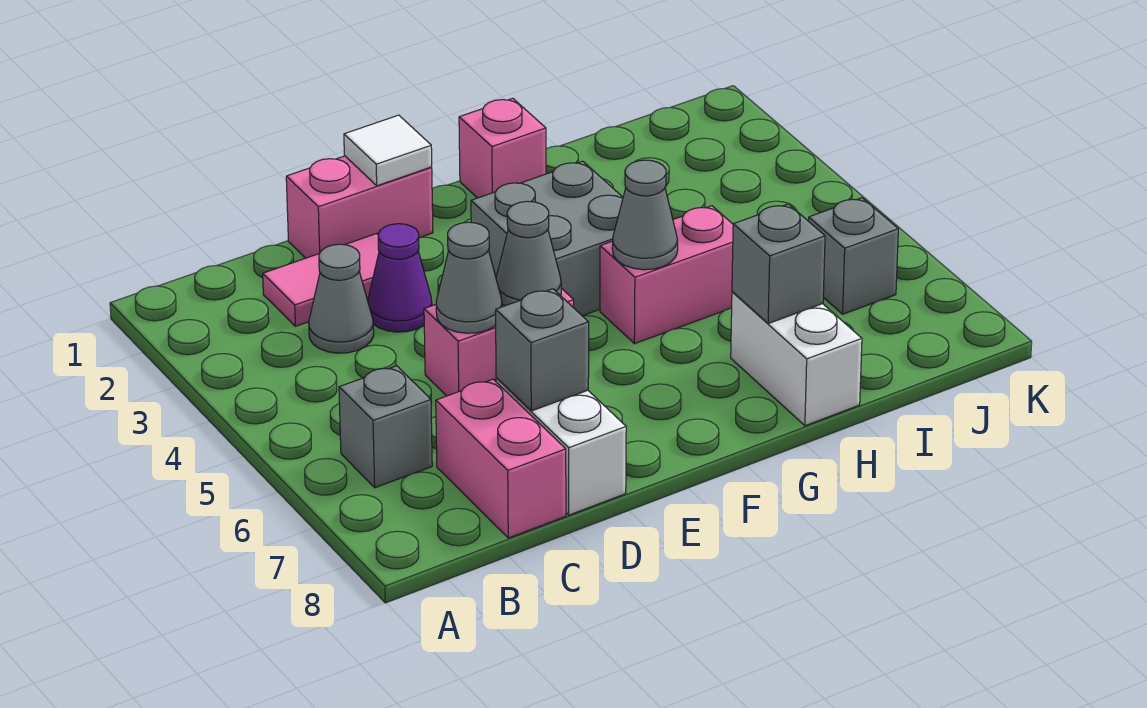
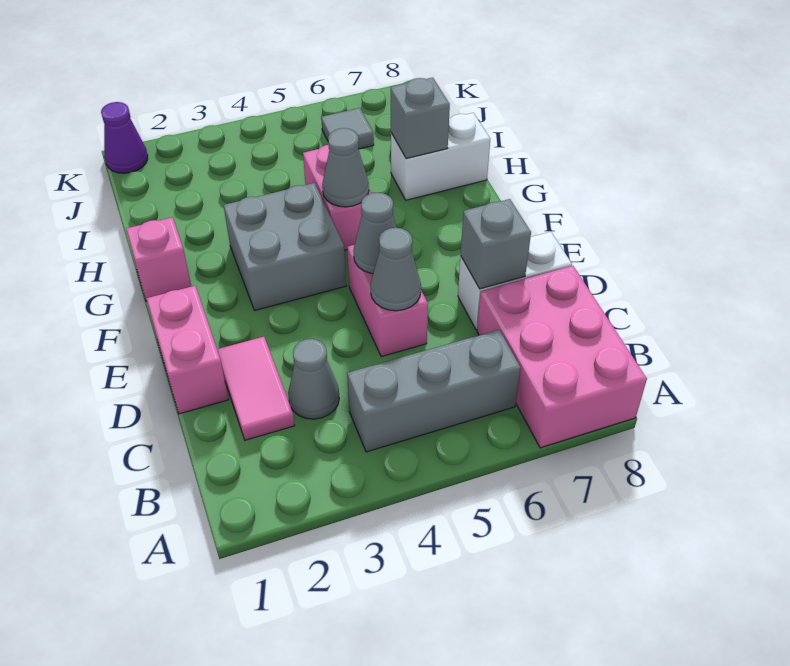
grey 1x1 brick [339,366,432,488] -> grey 1x3 brick [347,330,521,452]
pink 1x2 brick [436,379,566,538] -> pink 2x3 brick [477,266,647,448]
purple 1x1 cone [368,224,432,332] -> purple 1x1 cone moved to [101,102,148,173]
white 1x1 tile [344,115,432,186] -> none
grey 1x1 brick [808,198,898,314] -> grey 1x1 tile [321,108,374,149]

